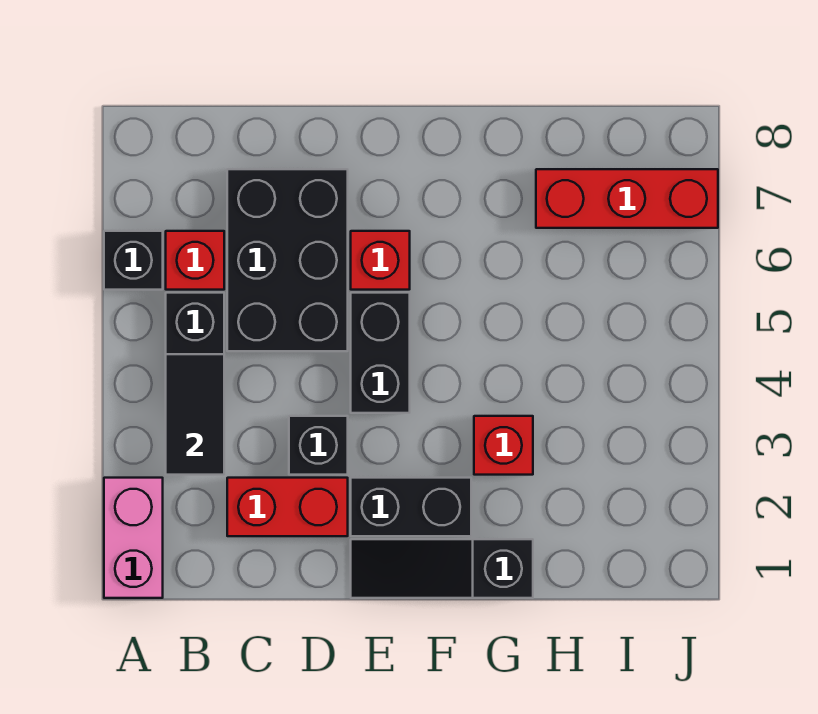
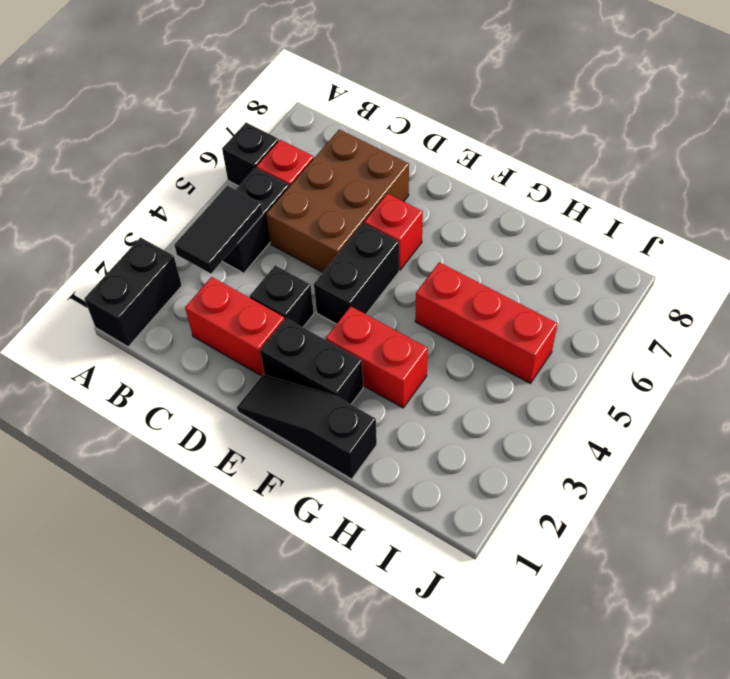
pink 1x2 brick [104,478,163,598] -> black 1x2 brick [84,237,182,347]
black 2x3 brick [227,169,348,351] -> brown 2x3 brick [266,130,409,272]
red 1x1 brick [474,416,533,475] -> red 1x2 brick [326,306,428,408]
red 1x3 brick [536,169,718,228] -> red 1x3 brick moved to [415,262,557,384]

